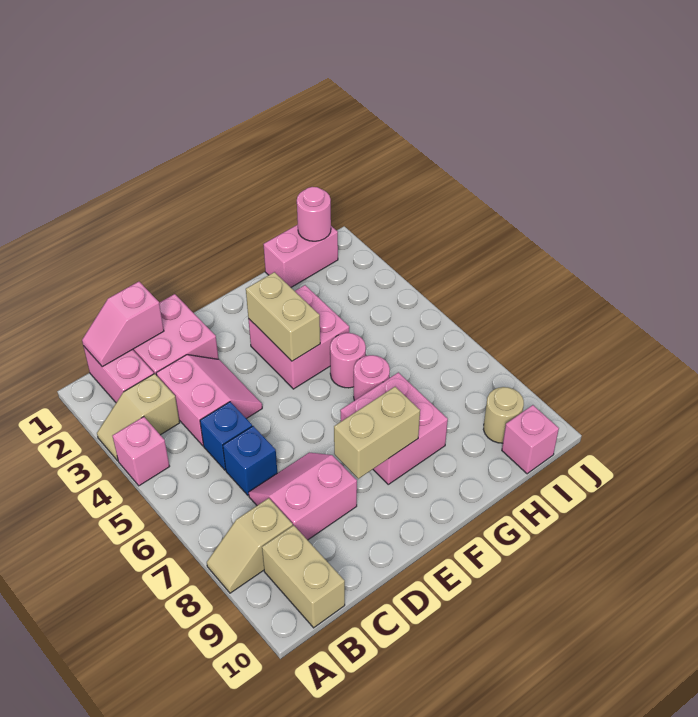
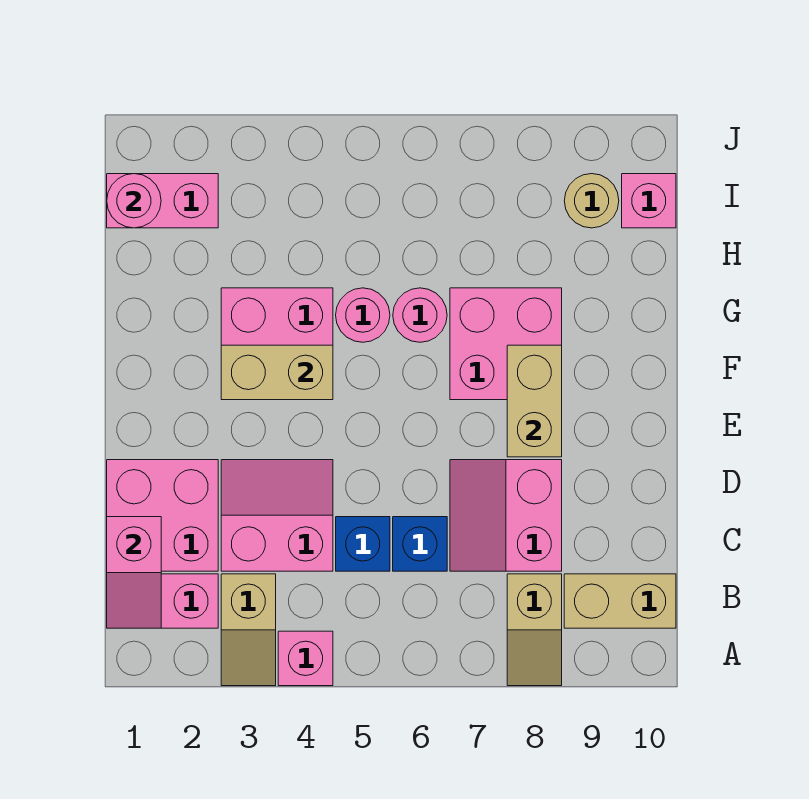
pink 1x2 brick [263,225,338,287] -> pink 1x2 brick turned to [107,174,218,228]

